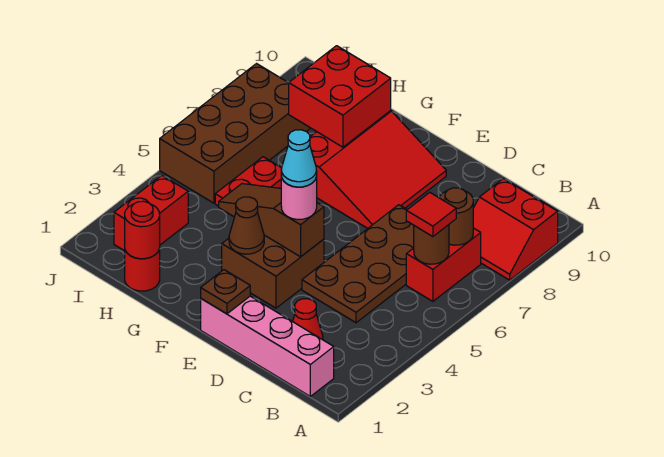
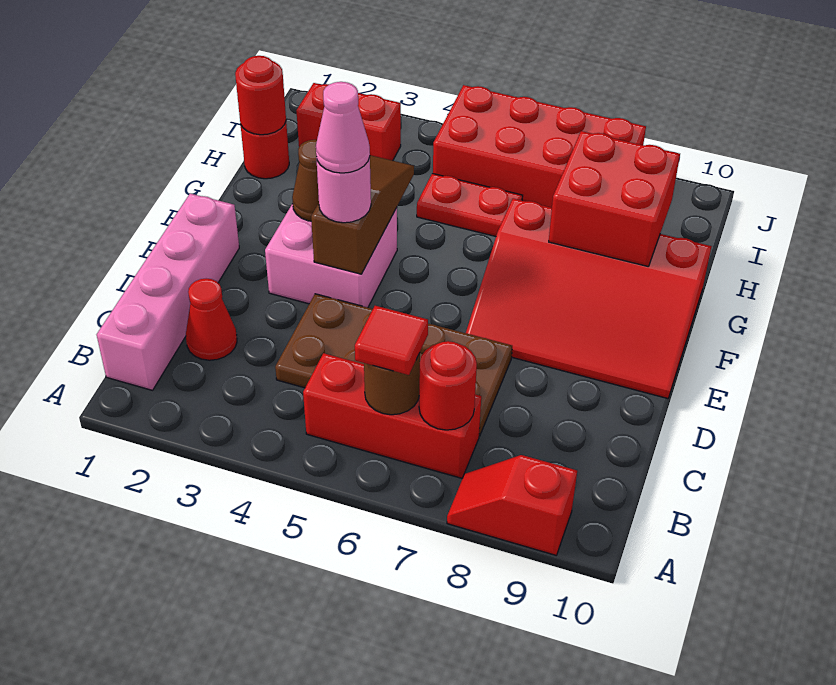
red 2x2 slope [473,179,558,280] -> red 1x2 slope [447,455,577,555]
red 1x2 brick [406,228,481,301] -> red 1x3 brick [303,353,481,478]
brown 1x1 round brick [439,188,473,245] -> red 1x1 round brick [419,341,477,430]
brown 1x1 plate [201,270,250,314] -> none
brown 2x2 brick [222,235,324,308] -> pink 2x2 brick [265,204,397,307]
cyan 1x1 cone [281,130,317,187] -> pink 1x1 cone [316,82,370,173]
red 3x3 slope [310,111,446,229] -> red 3x4 slope [466,198,712,399]
brown 2x4 brick [160,64,310,203] -> red 2x4 brick [433,85,646,208]

